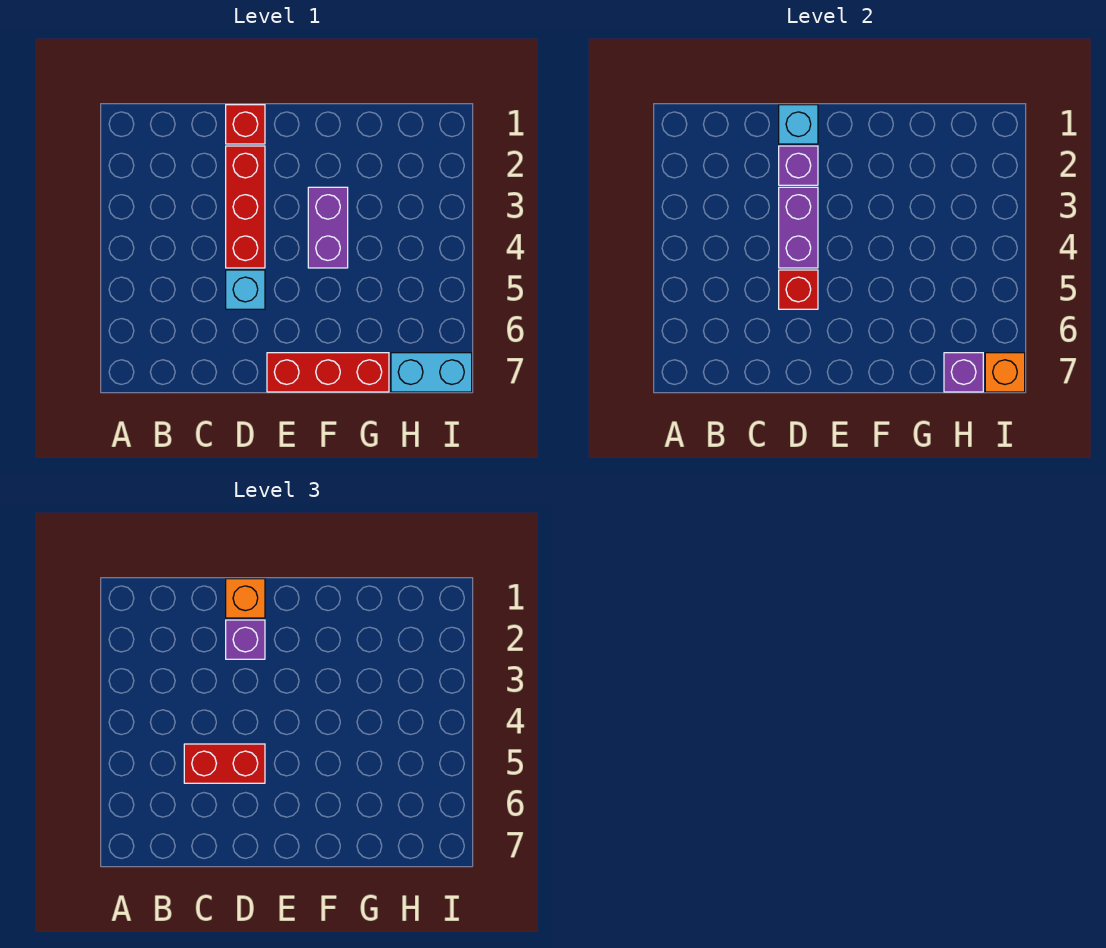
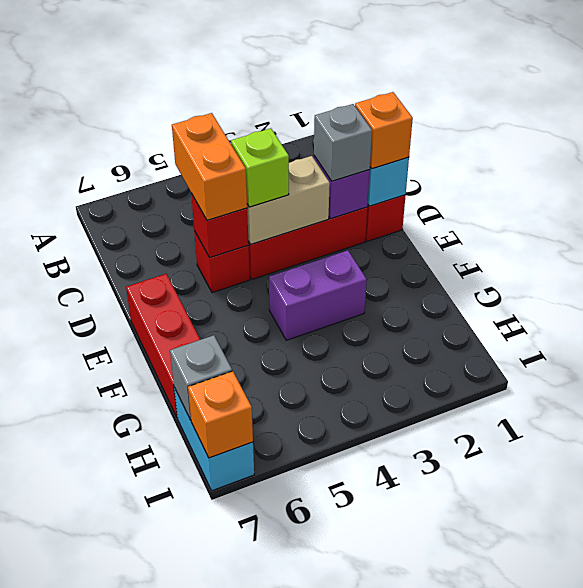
red 1x2 brick [184,744,265,783] -> orange 1x2 brick [172,113,247,220]
purple 1x1 brick [226,620,265,659] -> grey 1x1 brick [314,104,372,181]
purple 1x2 brick [779,187,818,268] -> tan 1x2 brick [247,156,330,244]
none -> lime 1x1 brick [231,128,289,207]
cyan 1x1 brick [226,270,265,309] -> red 1x1 brick [194,231,250,293]
purple 1x1 brick [944,353,983,392] -> grey 1x1 brick [170,335,232,420]

